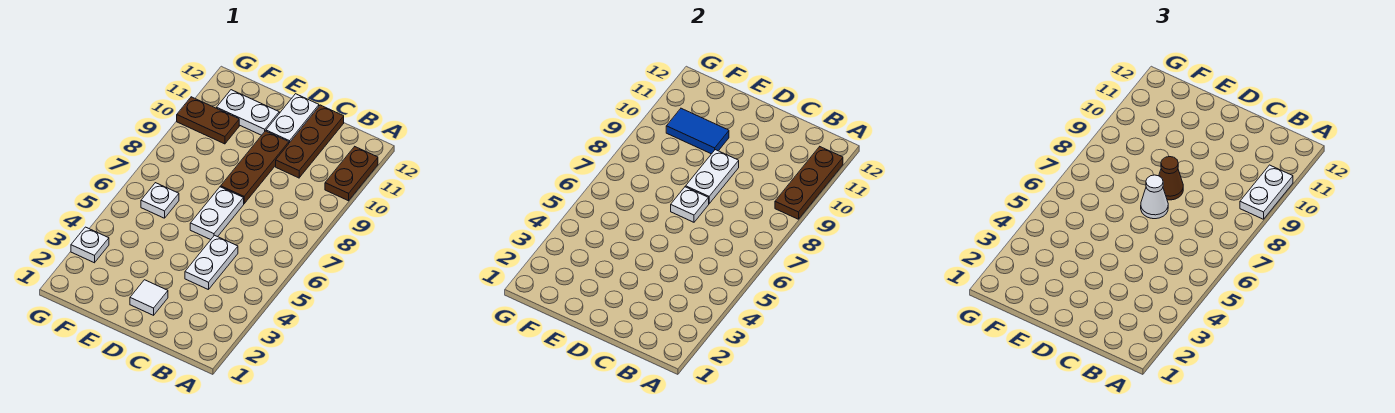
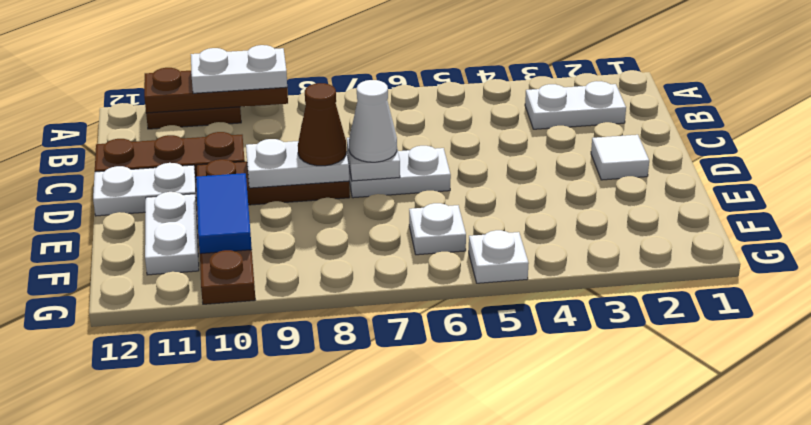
white 1x2 plate [185,235,238,290] -> white 1x2 plate moved to [525,81,626,129]
white 1x1 plate [71,227,109,263] -> white 1x1 plate moved to [469,230,529,283]

